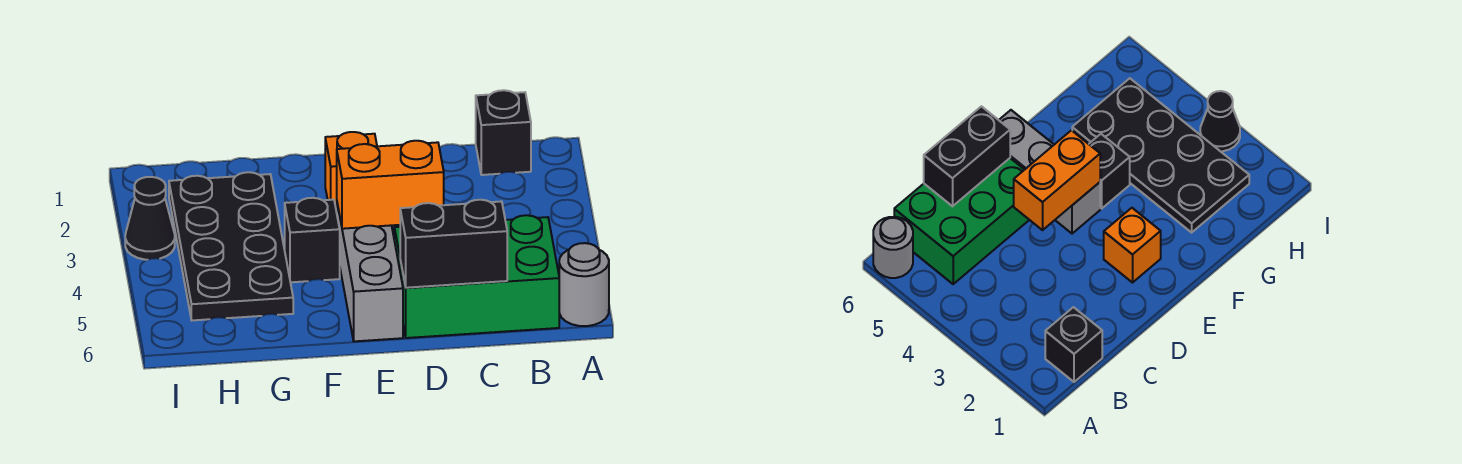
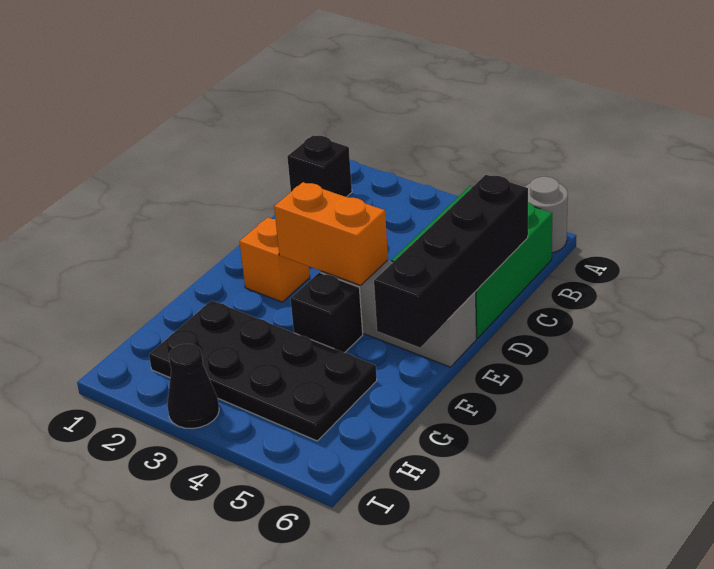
black 1x2 brick [400,200,507,288] -> black 1x4 brick [374,175,528,348]
orange 1x2 brick [337,141,444,229] -> orange 1x2 brick turned to [274,182,388,285]

